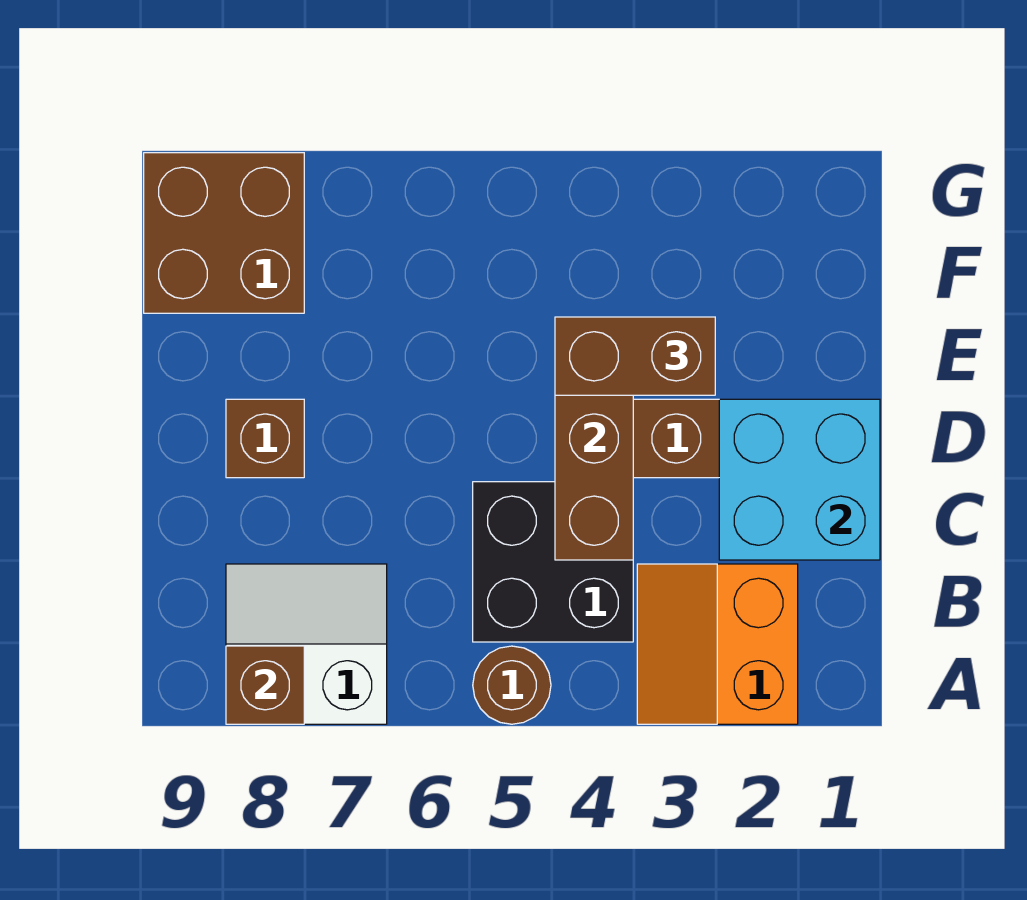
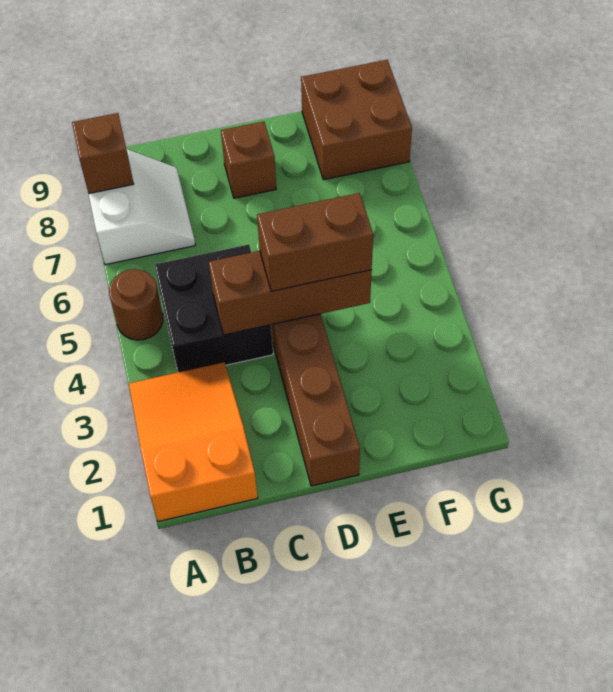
orange 2x2 slope [637,564,798,724] -> orange 2x3 slope [129,362,258,522]
cyan 2x2 brick [719,399,880,560] -> none
brown 1x2 brick [555,317,715,395] -> brown 1x2 brick turned to [257,193,373,291]

